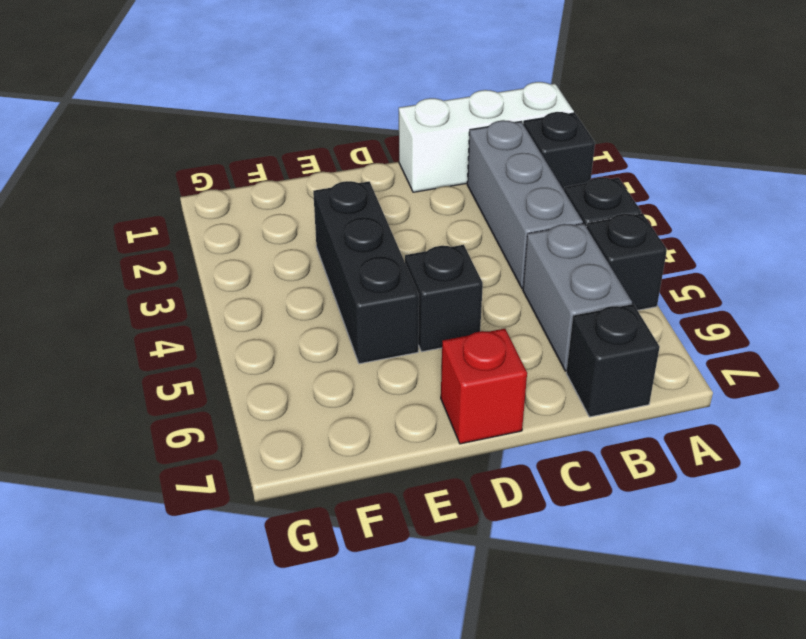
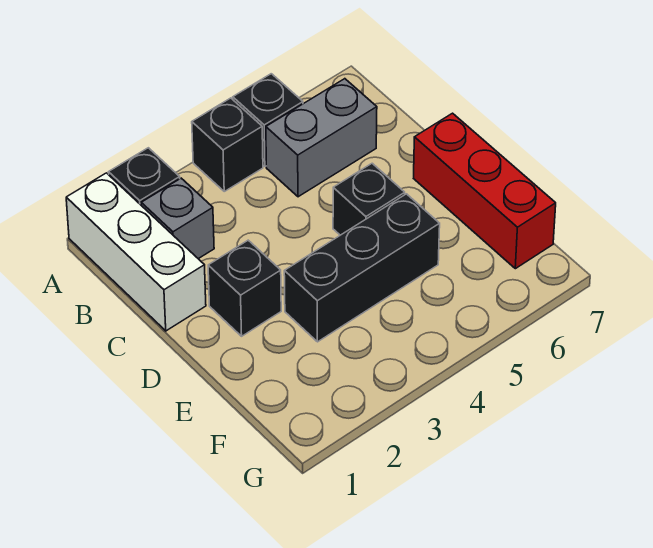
grey 1x3 brick [467,120,583,289] -> grey 1x1 brick [141,178,214,259]
black 1x1 brick [566,304,660,417] -> black 1x1 brick moved to [208,240,281,336]
red 1x1 brick [441,329,527,444] -> red 1x3 brick [414,113,556,269]

